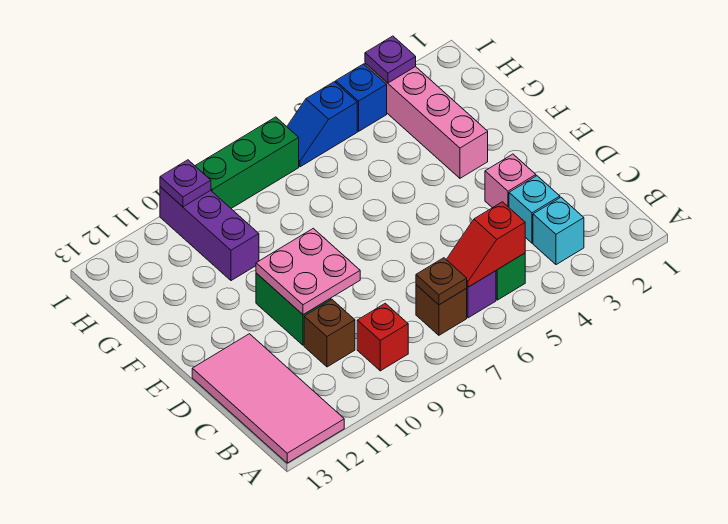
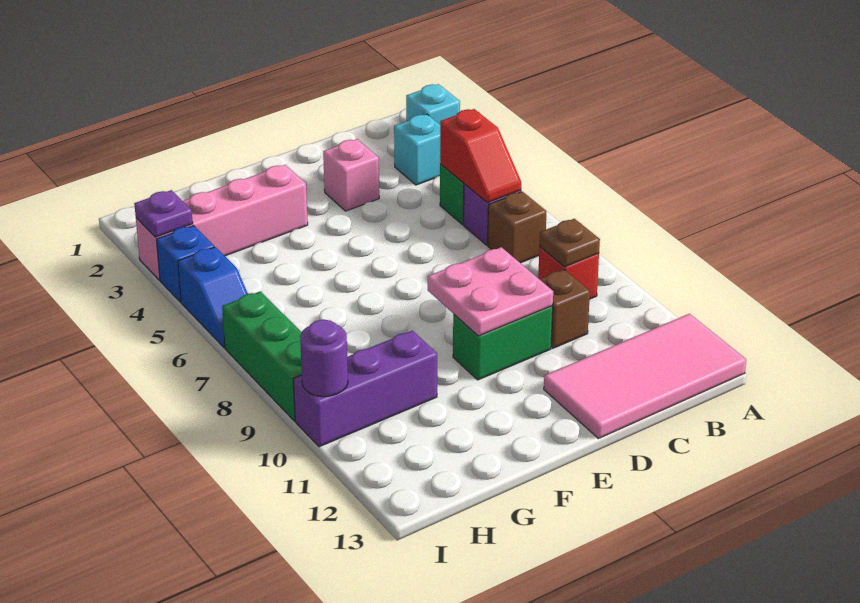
brown 1x1 plate [416,258,467,305] -> brown 1x1 plate moved to [539,219,600,267]
cyan 1x1 brick [509,176,560,243] -> cyan 1x1 brick moved to [406,84,460,124]
purple 1x1 plate [160,160,211,207] -> purple 1x1 round brick [300,320,348,397]

